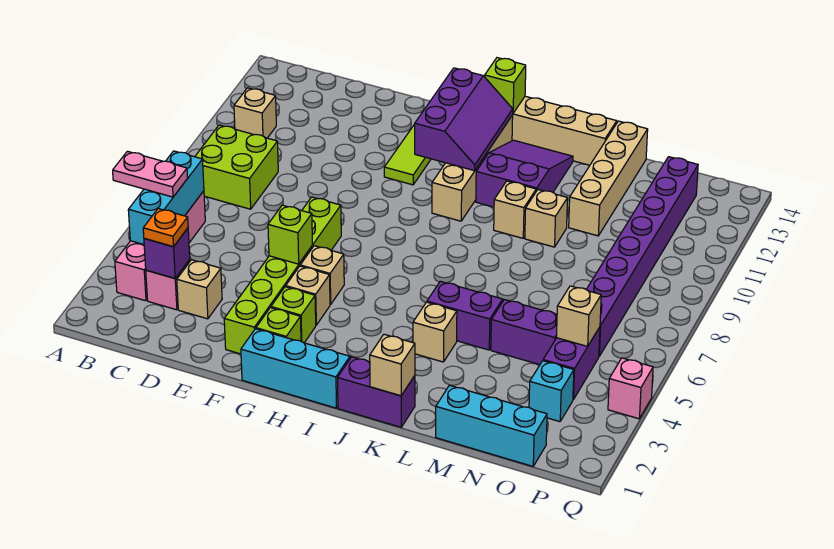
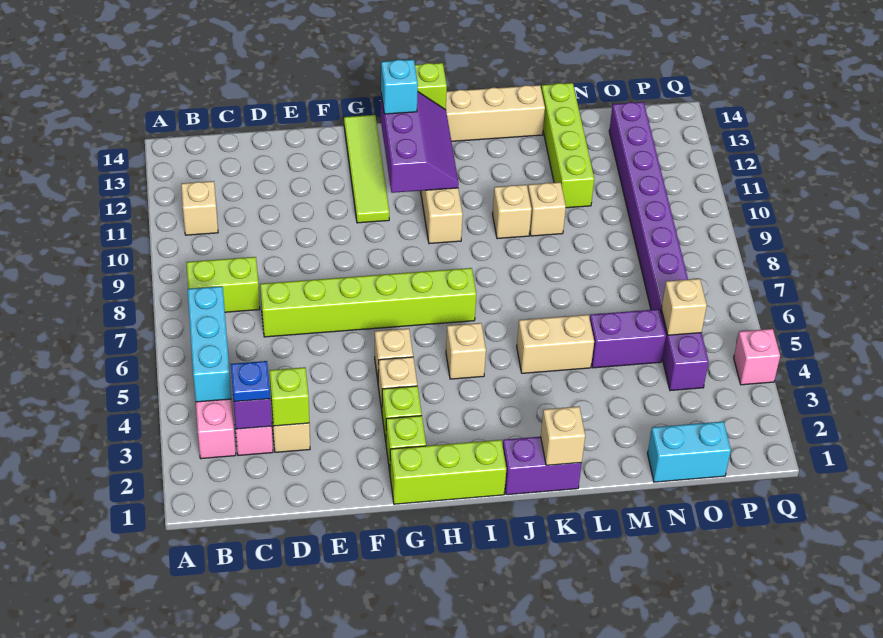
pink 1x2 plate [113,151,188,197] -> none
lime 2x2 brick [195,125,278,209] -> lime 1x2 brick [186,257,260,312]
orange 1x1 plate [143,209,188,247] -> blue 1x1 plate [231,361,270,402]
lime 1x6 brick [224,197,341,354] -> lime 1x6 brick turned to [260,268,476,337]
lime 1x1 brick [268,205,313,264] -> lime 1x1 brick moved to [270,367,309,426]
cyan 1x3 brick [241,329,350,408] -> lime 1x3 brick [390,440,506,504]
purple 2x3 slope [476,140,573,207] -> none
tan 1x1 brick [413,302,457,362] -> tan 1x1 brick moved to [446,323,486,379]
purple 1x2 brick [427,281,503,350] -> tan 1x2 brick [517,315,594,373]
cyan 1x3 brick [436,385,547,466] -> cyan 1x2 brick [648,421,731,482]
tan 1x4 brick [569,121,648,236] -> lime 1x4 brick [541,83,594,208]
cyan 1x1 brick [529,361,574,422] -> cyan 1x1 brick moved to [381,60,418,114]

